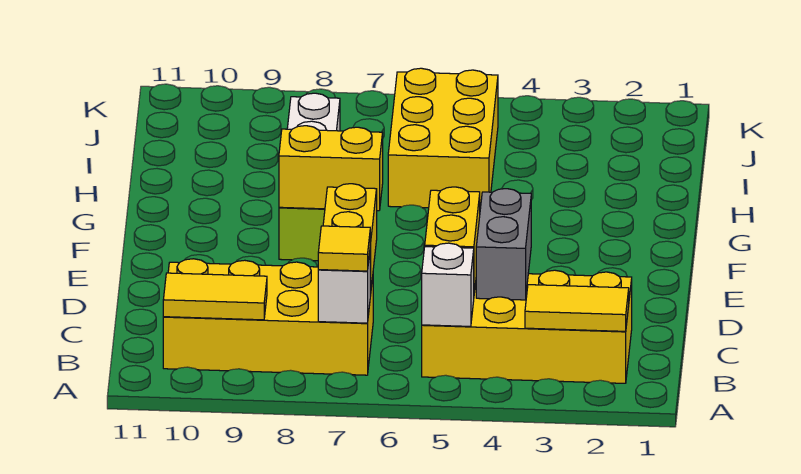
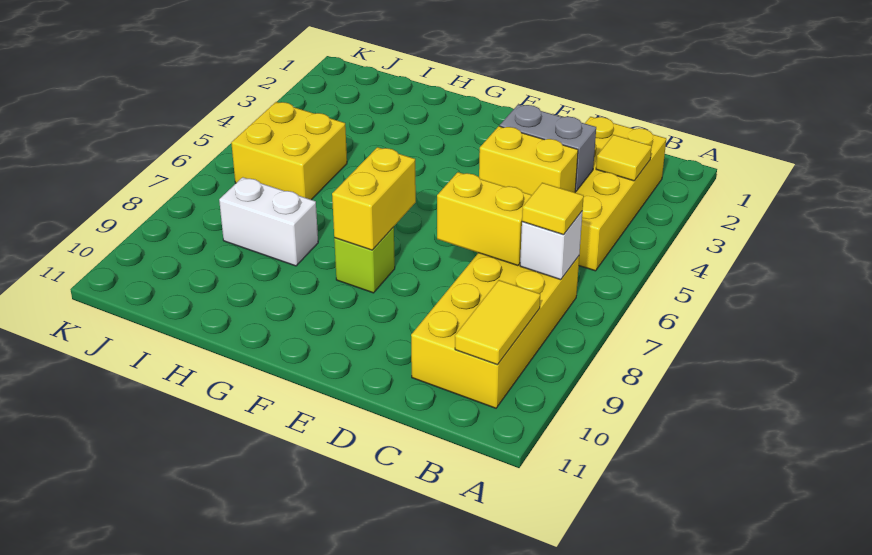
yellow 1x2 tile [525,285,629,331] -> yellow 1x1 tile [596,135,652,181]
white 1x1 brick [422,243,474,326] -> none
yellow 2x3 brick [388,68,498,209] -> yellow 2x2 brick [231,102,347,200]

